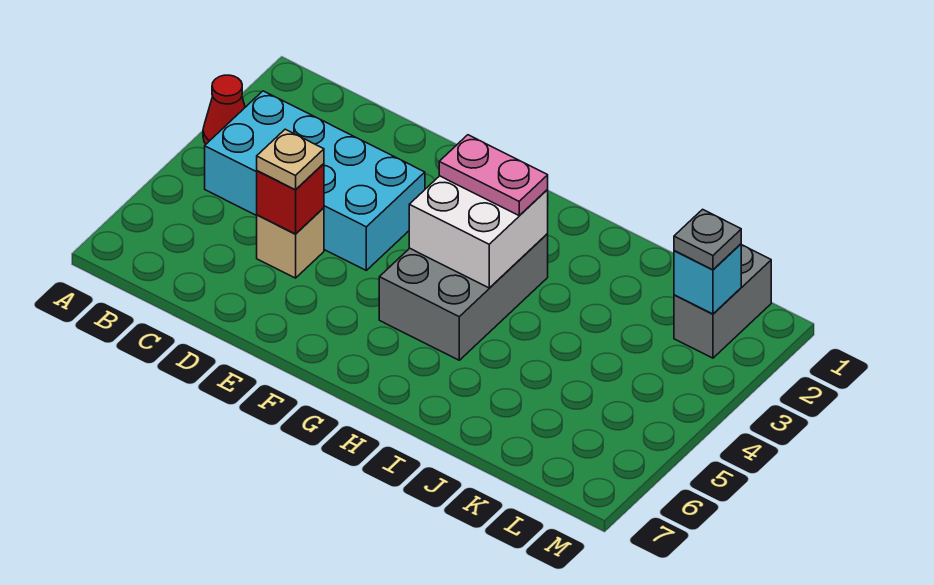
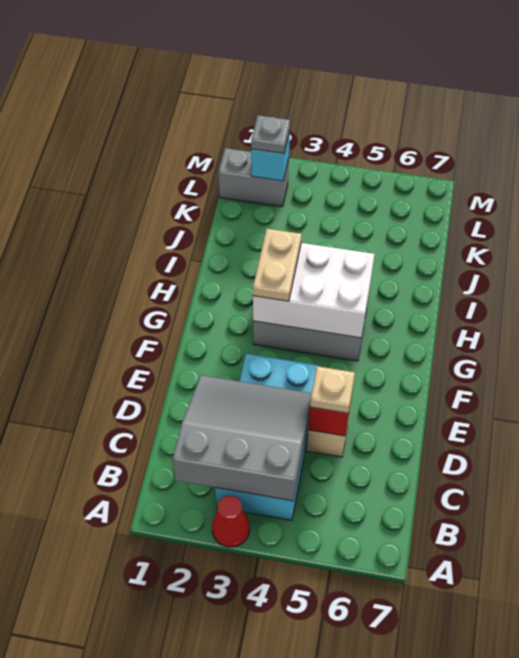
none -> grey 3x3 slope [173,375,312,501]
white 2x2 brick [409,176,548,288] -> white 2x3 brick [253,243,375,338]
pink 1x2 plate [439,135,548,216] -> tan 1x2 plate [253,229,302,301]

